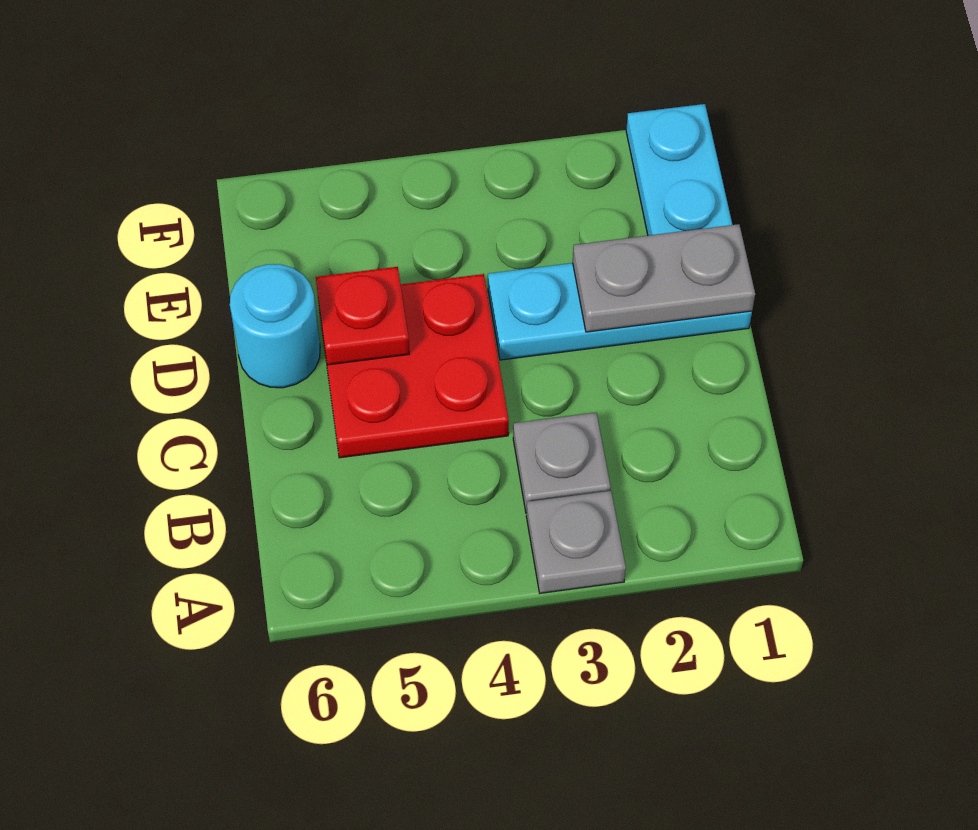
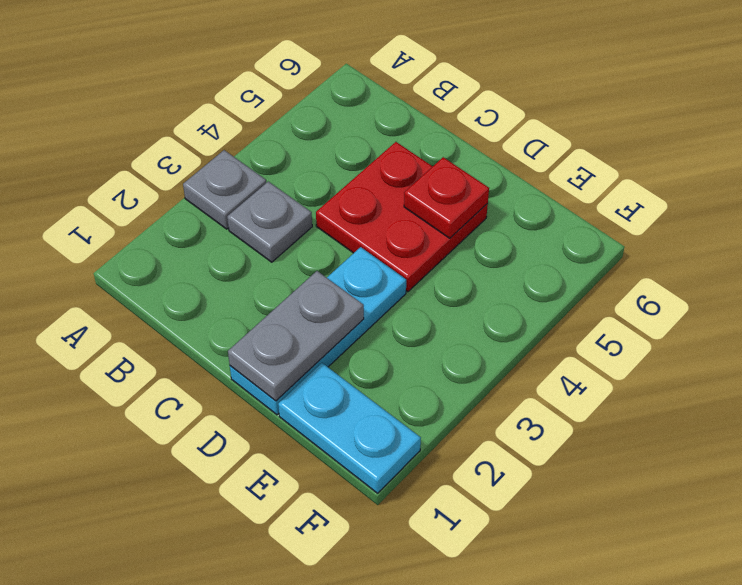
cyan 1x1 round brick [230,264,320,388] -> none

